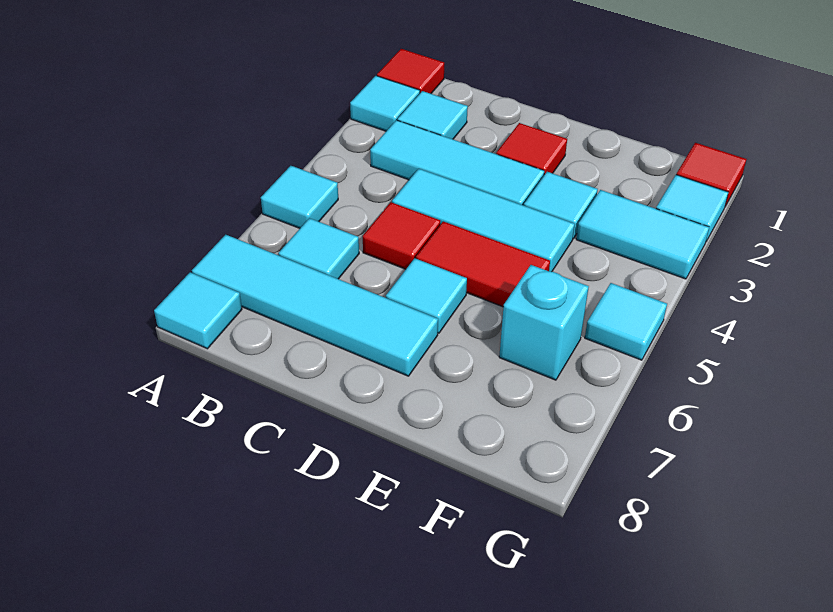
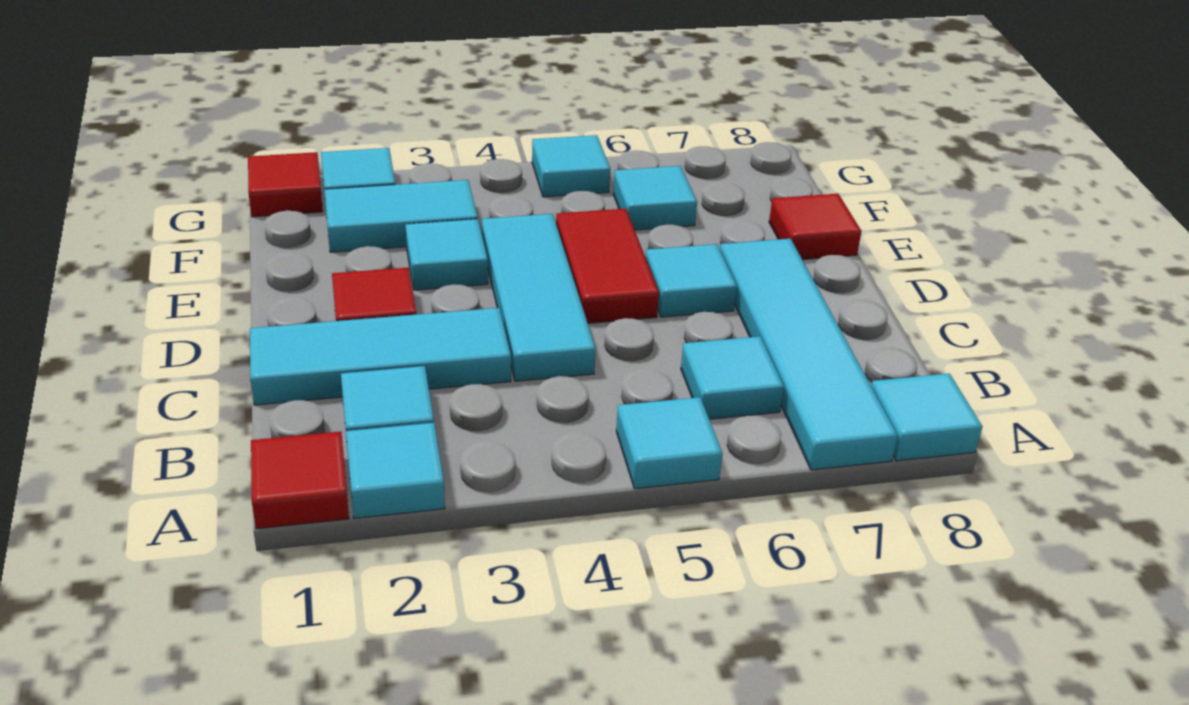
cyan 1x3 tile [370,120,544,206] -> cyan 1x3 tile turned to [250,308,511,405]
red 1x1 tile [363,202,440,269] -> red 1x1 tile moved to [769,194,862,260]
cyan 1x2 tile [576,190,709,279] -> cyan 1x2 tile turned to [324,180,478,252]
cyan 1x1 brick [499,265,589,380] -> cyan 1x1 tile [613,166,697,230]

